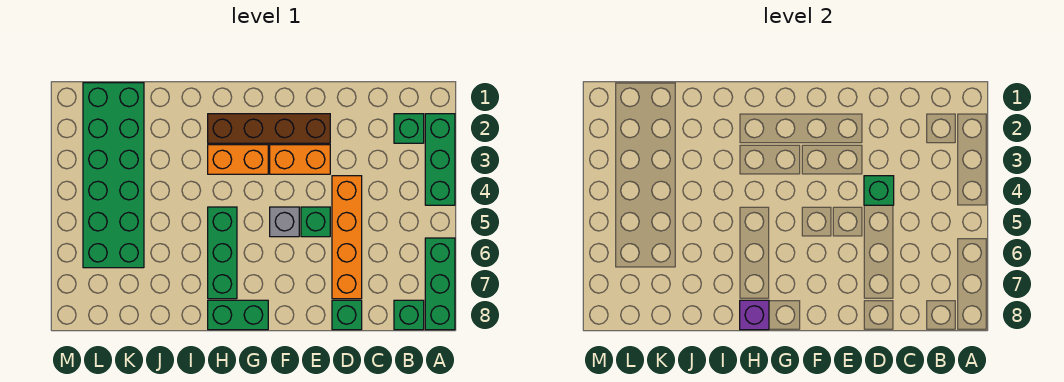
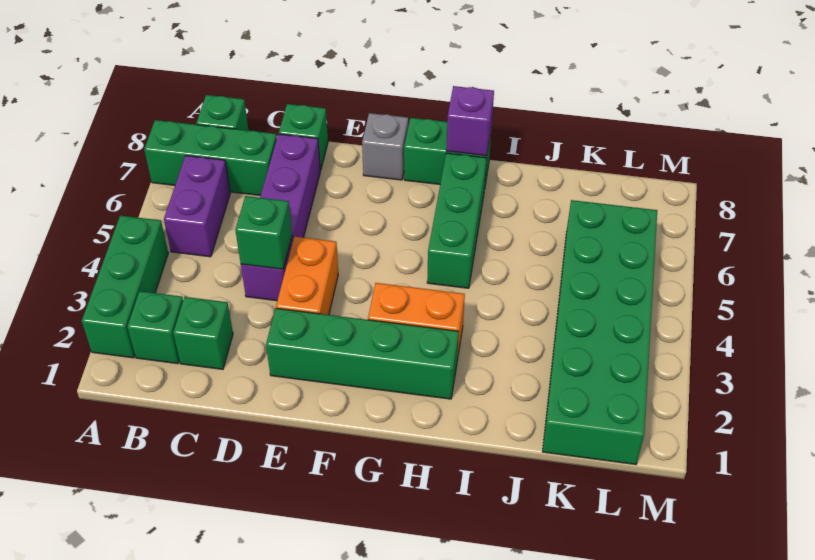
green 1x3 brick [425,238,455,330] -> green 1x3 brick turned to [144,120,277,196]
none -> purple 1x2 brick [164,156,230,257]
orange 1x4 brick [332,176,362,299] -> purple 1x4 brick [241,134,321,301]
brown 1x4 brick [208,114,330,143] -> green 1x4 brick [266,308,459,399]
orange 1x2 brick [270,145,330,174] -> orange 1x2 brick turned to [276,237,338,315]
green 1x1 brick [301,207,330,237] -> green 1x1 brick moved to [173,297,233,369]
grey 1x1 brick [270,207,299,237] -> grey 1x1 brick moved to [362,113,408,180]

